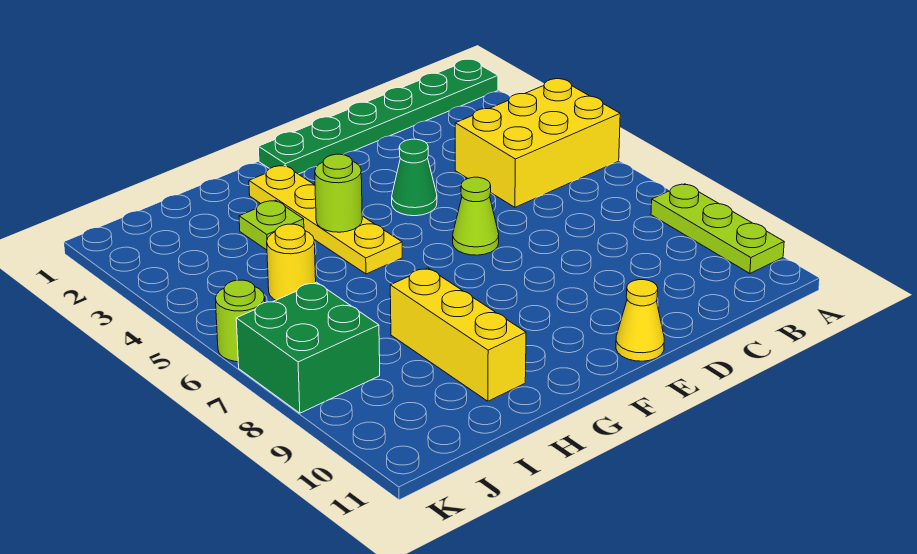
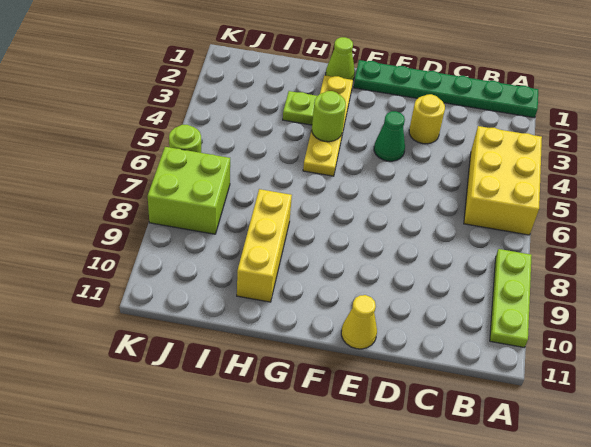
yellow 2x3 brick [455,79,620,207] -> yellow 2x3 brick turned to [464,126,542,235]
lime 1x1 cone [453,177,499,255] -> lime 1x1 cone moved to [326,37,355,80]
yellow 1x1 round brick [267,224,316,300] -> yellow 1x1 round brick moved to [409,94,445,144]
green 2x2 brick [236,282,380,413] -> lime 2x2 brick [148,147,230,234]

